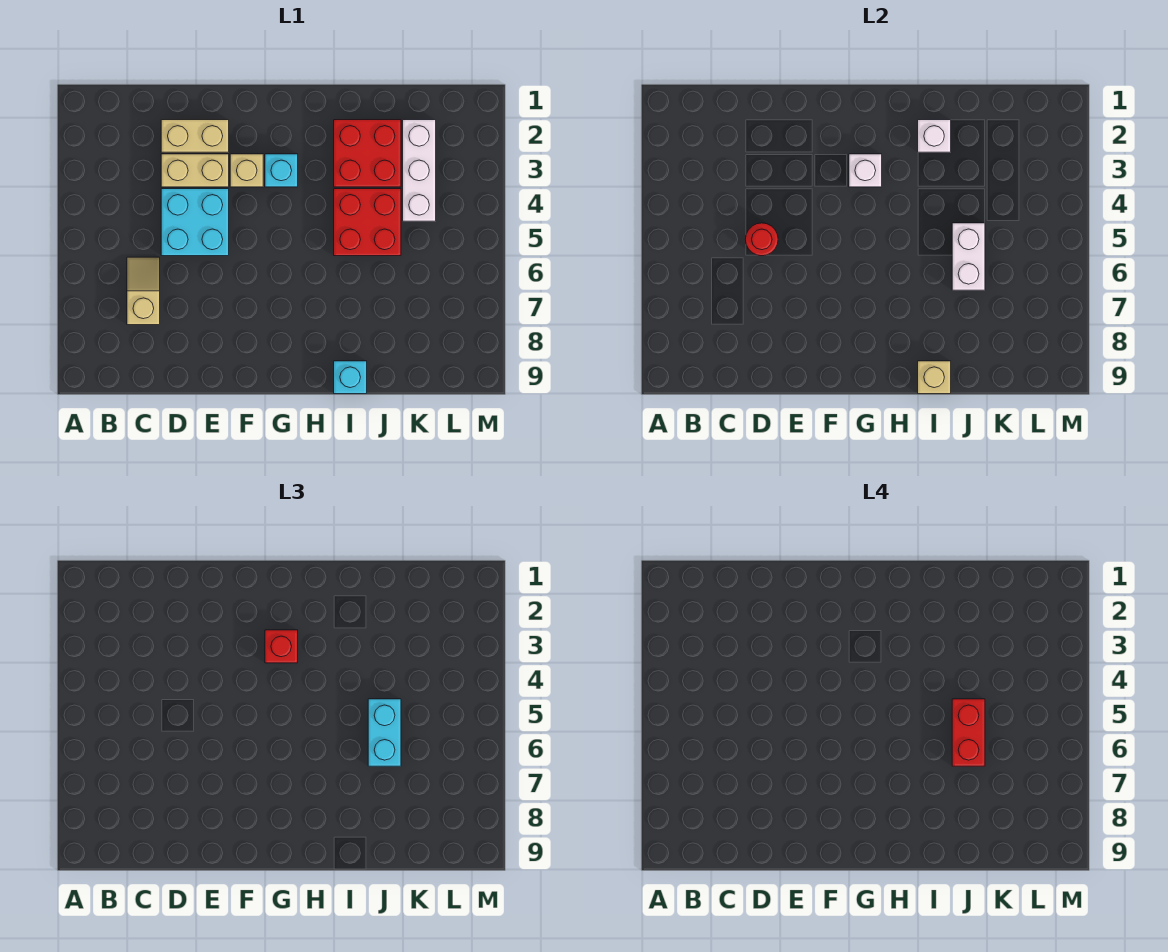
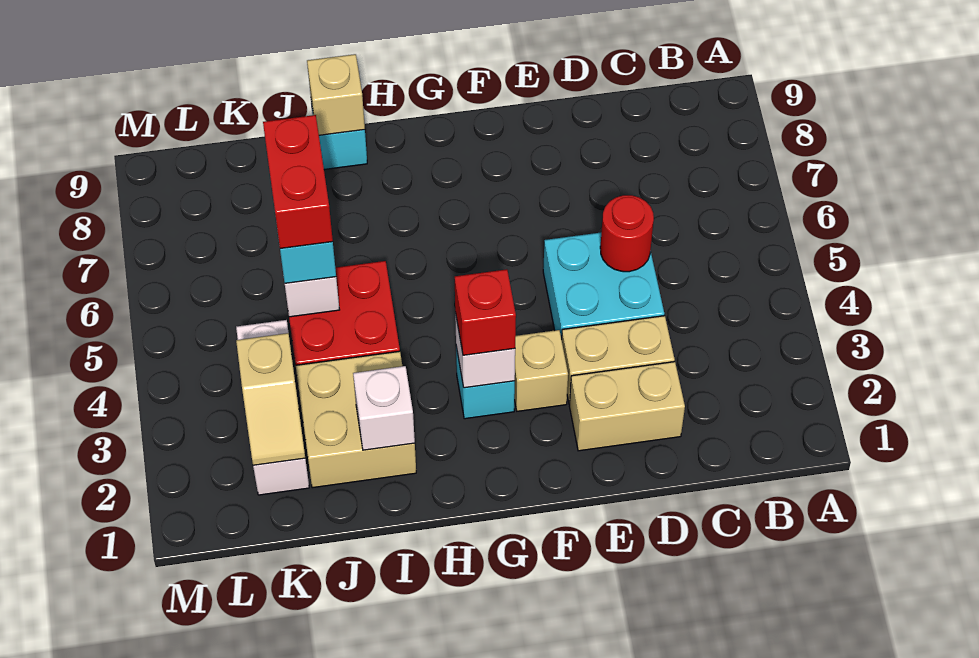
tan 1x2 slope [127,257,160,325] -> tan 1x2 slope moved to [236,333,305,465]
red 2x2 brick [334,120,401,187] -> tan 2x2 brick [296,351,416,488]

